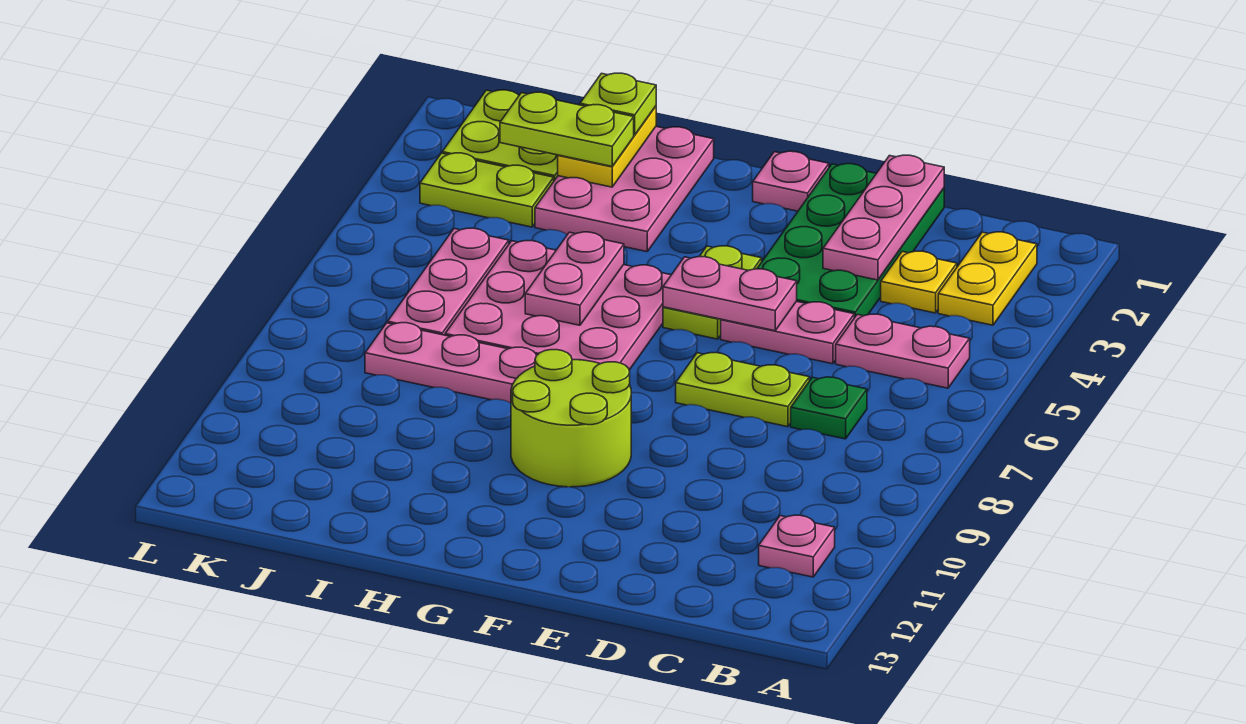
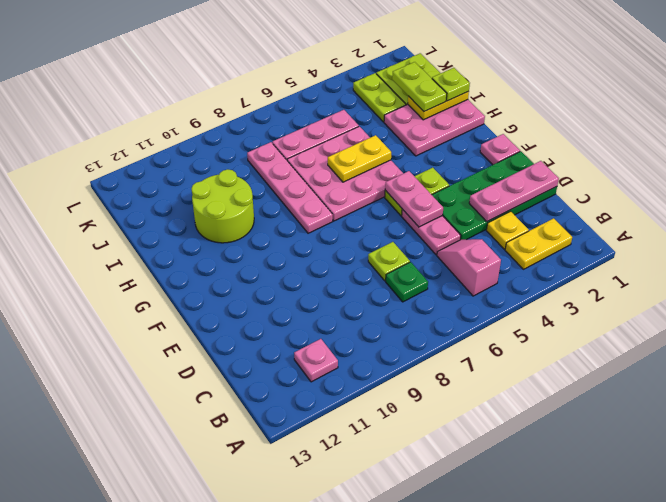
pink 1x2 plate [836,314,970,388] -> pink 1x2 slope [437,239,501,296]
lime 1x2 plate [676,353,809,427] -> lime 1x1 plate [368,242,410,281]
lime 2x2 round brick [511,350,631,487] -> lime 2x2 round brick moved to [191,169,254,243]
pink 1x2 plate [525,232,624,325] -> yellow 1x2 plate [328,135,391,182]

